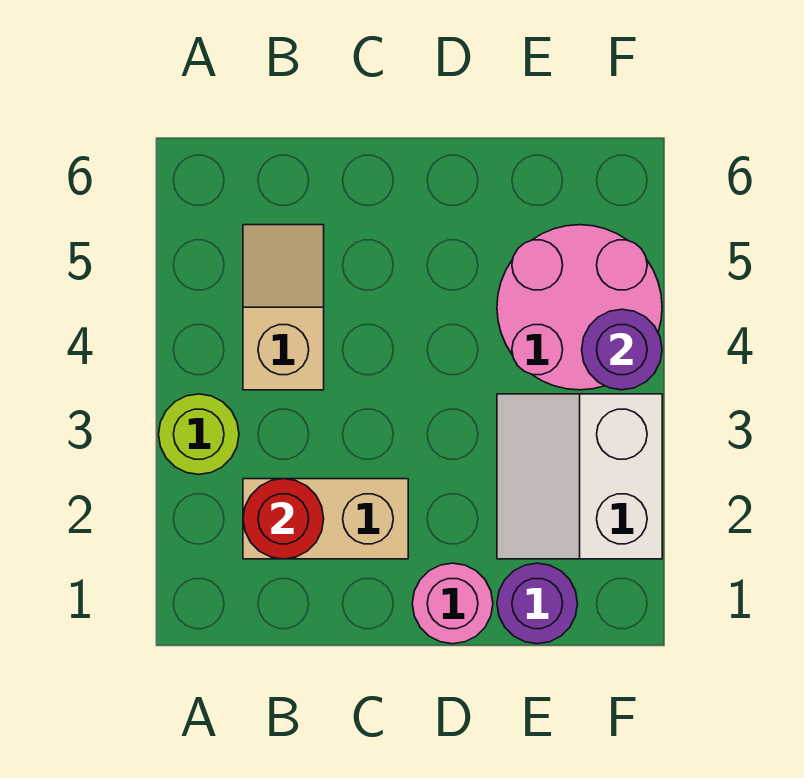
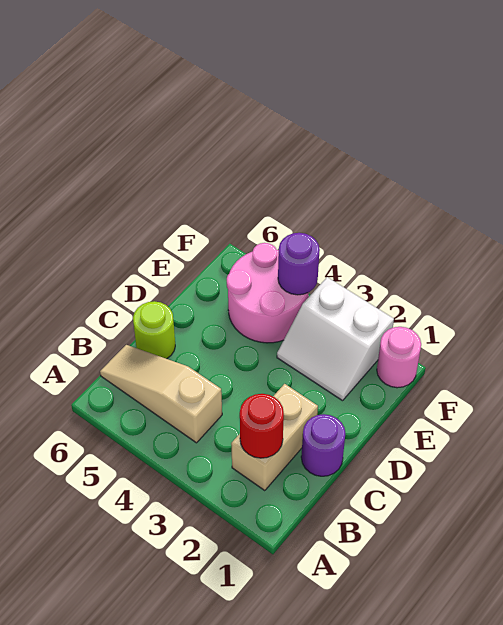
lime 1x1 round brick [159,394,239,474] -> lime 1x1 round brick moved to [133,301,175,359]
tan 1x2 slope [243,225,324,390] -> tan 1x3 slope [100,345,222,443]
pink 1x1 round brick [412,563,493,644] -> pink 1x1 round brick moved to [377,327,421,388]
purple 1x1 round brick [497,563,578,644] -> purple 1x1 round brick moved to [301,414,345,476]

